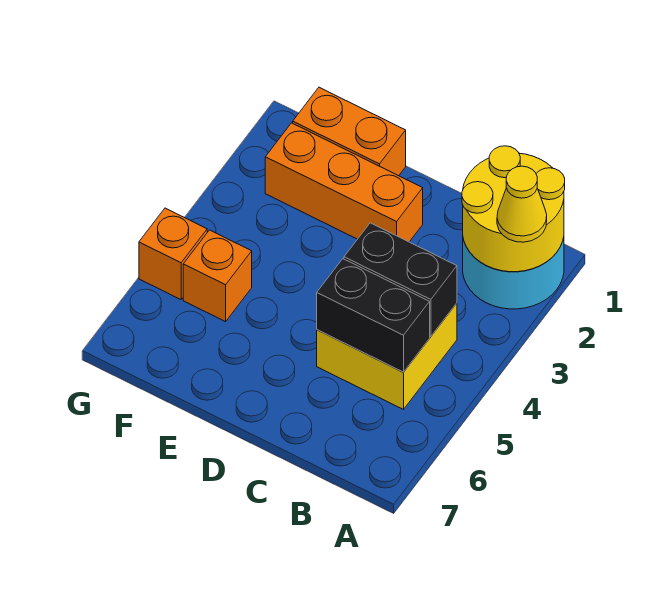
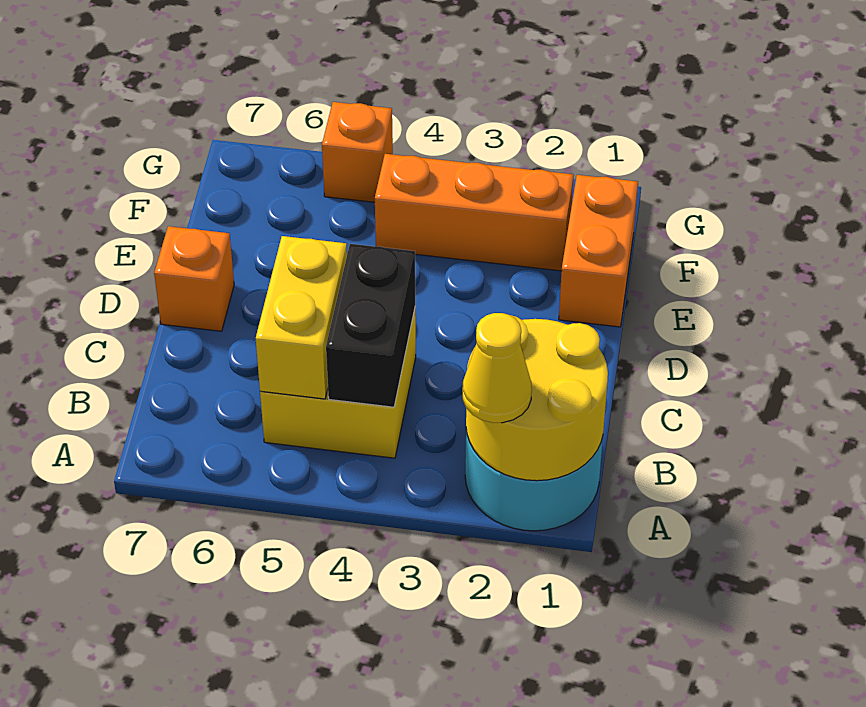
black 1x2 brick [317,259,430,372] -> yellow 1x2 brick [256,236,347,399]
orange 1x3 brick [265,123,423,242] -> orange 1x3 brick turned to [375,154,574,271]
orange 1x1 brick [183,230,252,322] -> orange 1x1 brick moved to [154,226,234,331]

